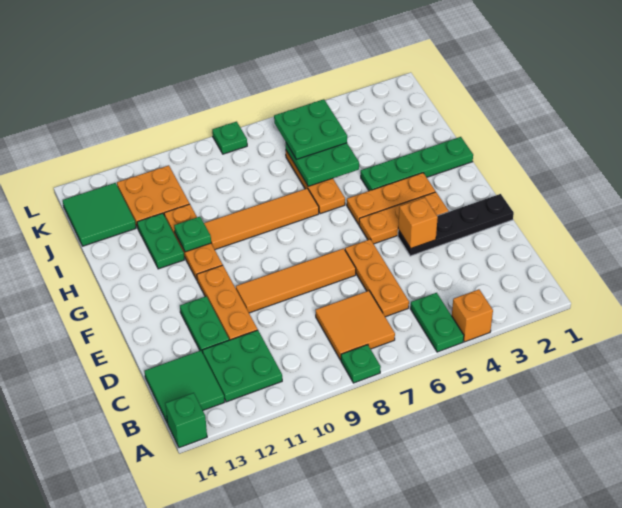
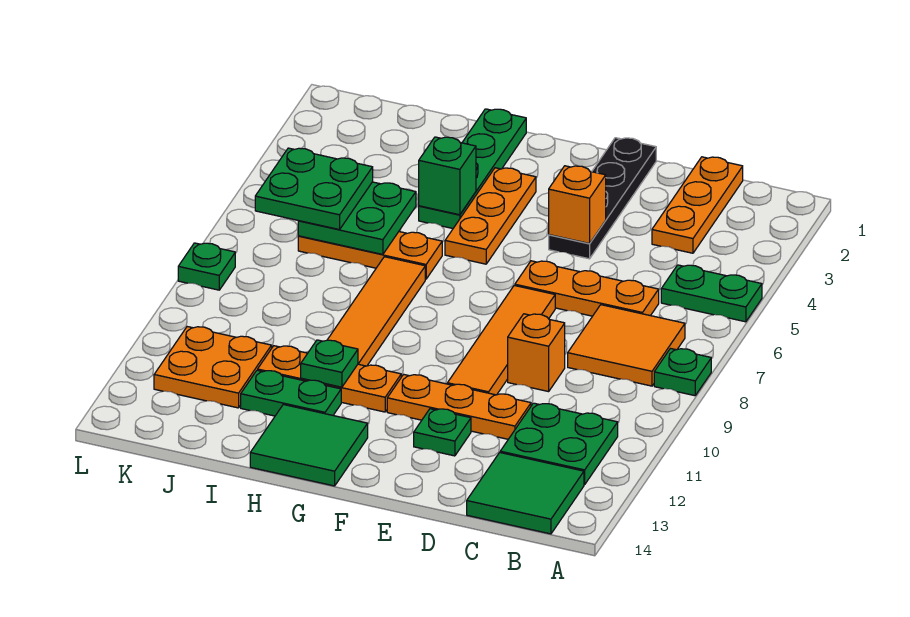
orange 1x1 brick [452,289,493,342] -> orange 1x1 brick moved to [508,314,565,392]
green 1x1 brick [165,393,207,448] -> green 1x1 brick moved to [419,137,476,215]
green 1x2 plate [180,296,229,353] -> green 1x1 plate [414,409,471,456]
orange 1x3 plate [359,192,449,244] -> orange 1x3 plate moved to [652,157,743,253]
green 2x2 tile [63,183,136,246] -> green 2x2 tile moved to [250,405,368,486]

